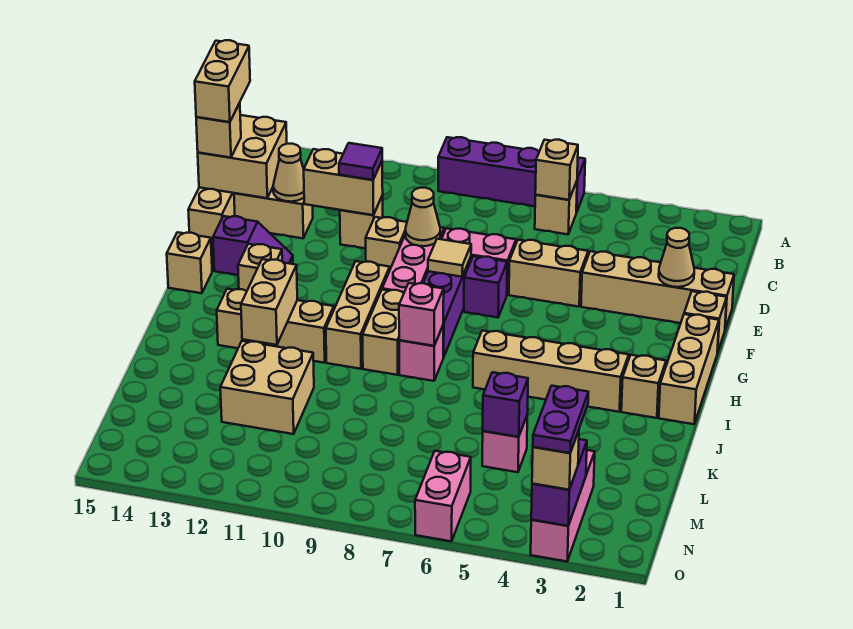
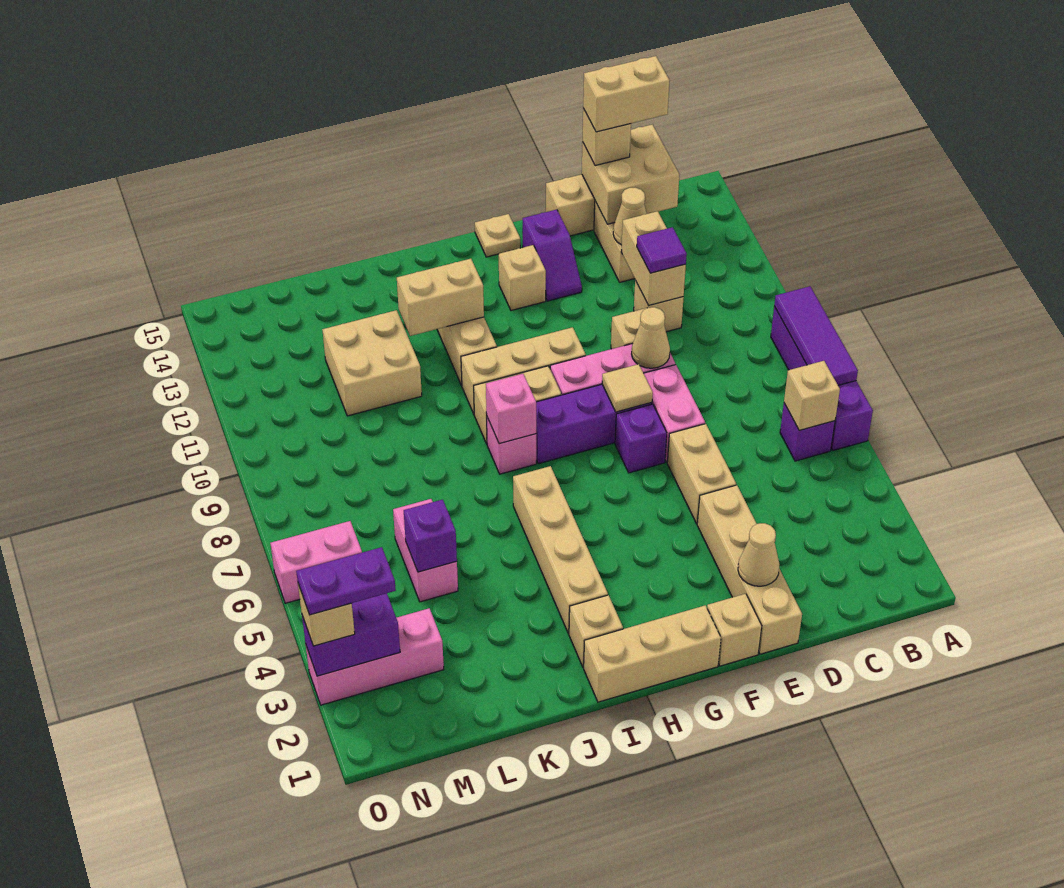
none -> purple 1x3 tile [774,286,858,385]
tan 1x1 brick [535,181,577,234] -> purple 1x1 brick [780,403,835,461]
tan 1x1 brick [167,232,212,293] -> tan 1x1 plate [475,214,520,257]
pink 1x1 brick [482,416,527,472] -> pink 1x2 brick [393,499,458,602]

